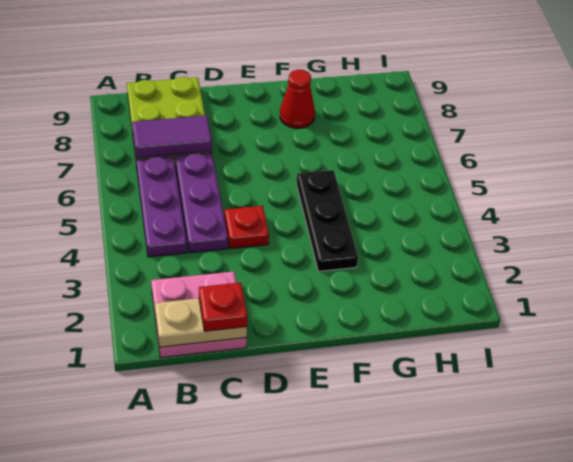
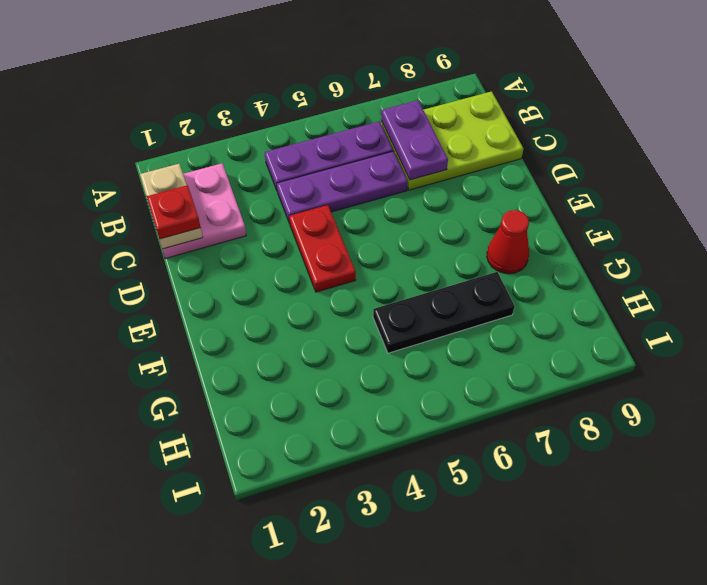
purple 1x2 tile [132,116,212,158] -> purple 1x2 plate [381,100,448,180]
red 1x1 plate [225,206,269,249] -> red 1x2 plate [289,205,356,292]
black 1x3 plate [296,170,358,271] -> black 1x3 plate moved to [373,272,515,353]

